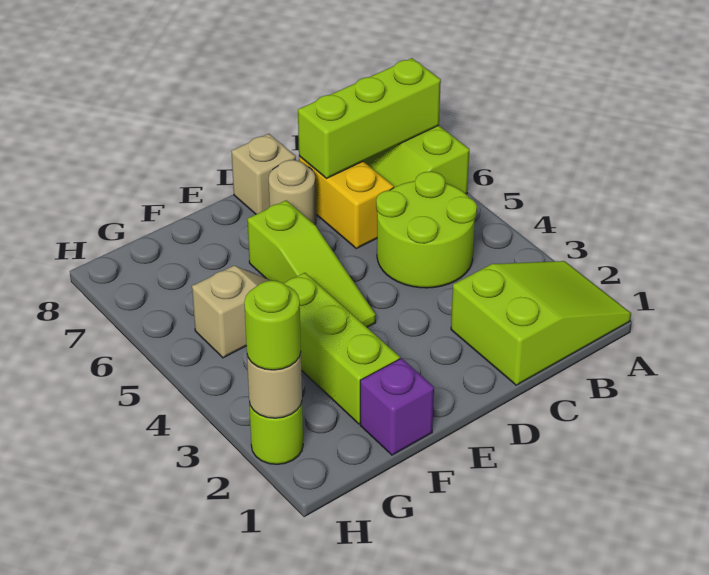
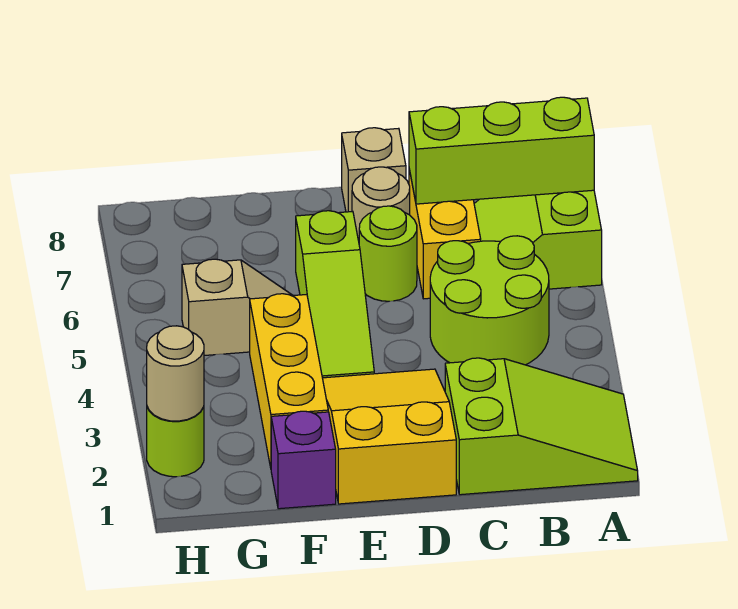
none -> yellow 2x3 slope [323,369,456,504]
lime 1x3 brick [283,273,400,424] -> yellow 1x3 brick [250,294,328,468]
lime 1x1 round brick [244,281,301,370] -> lime 1x1 round brick moved to [359,206,417,301]

